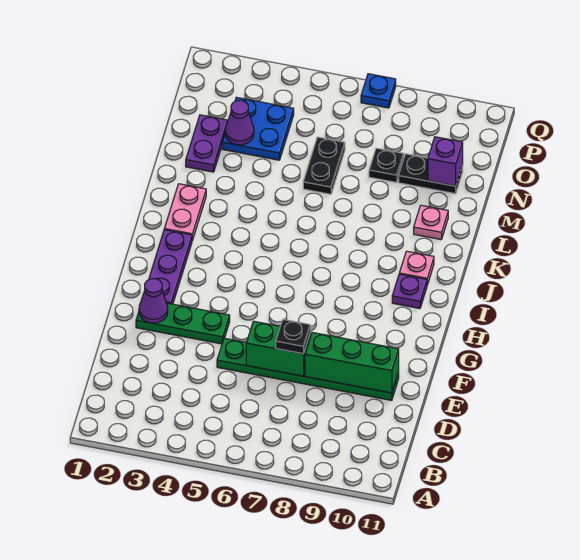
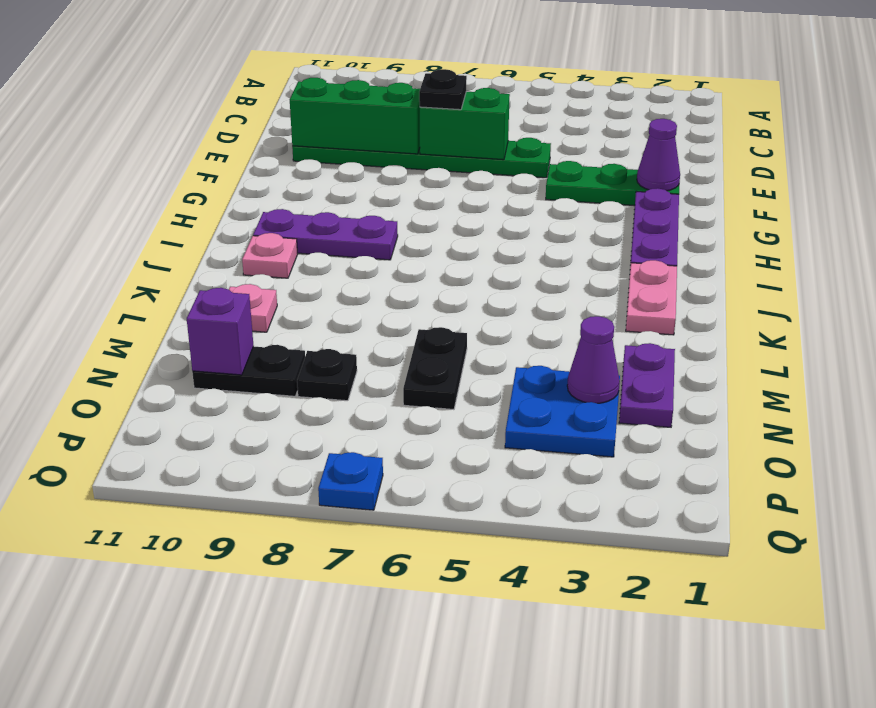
purple 1x1 plate [392,274,427,308] -> purple 1x3 plate [253,209,398,260]

